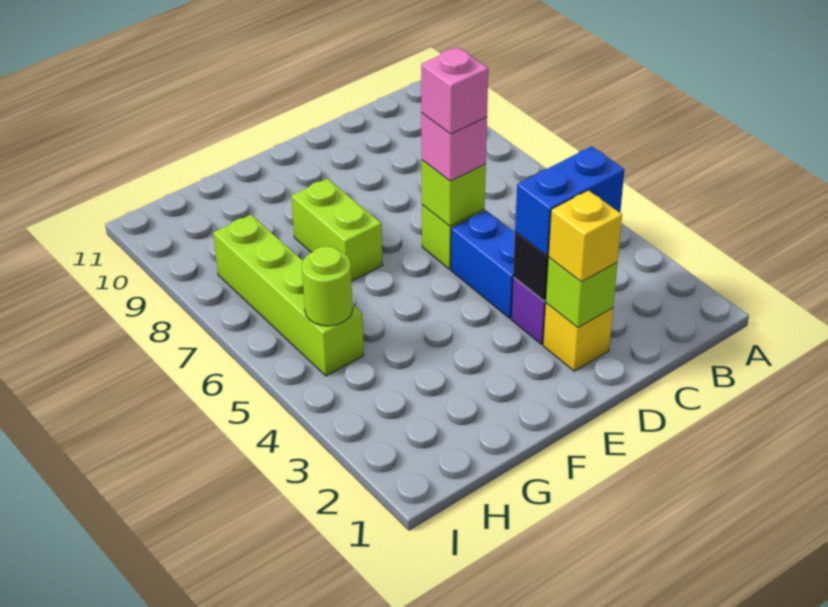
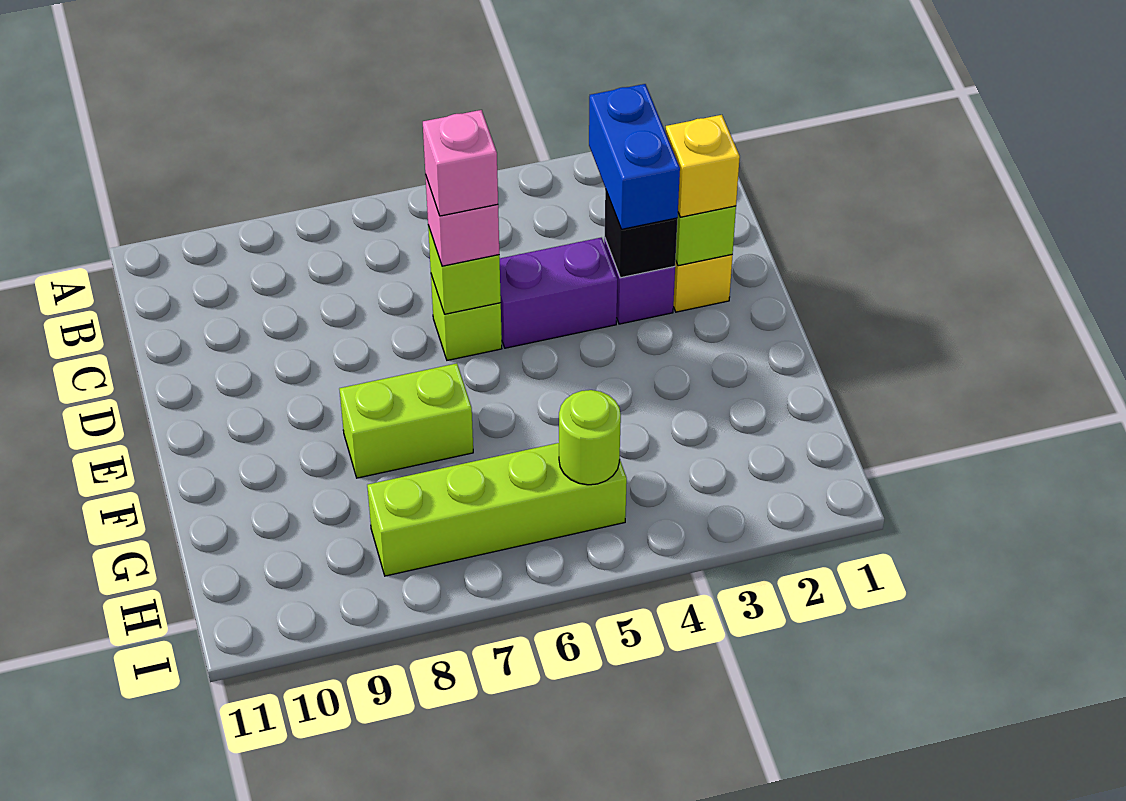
blue 1x2 brick [451,211,515,318] -> purple 1x2 brick [500,238,617,348]

